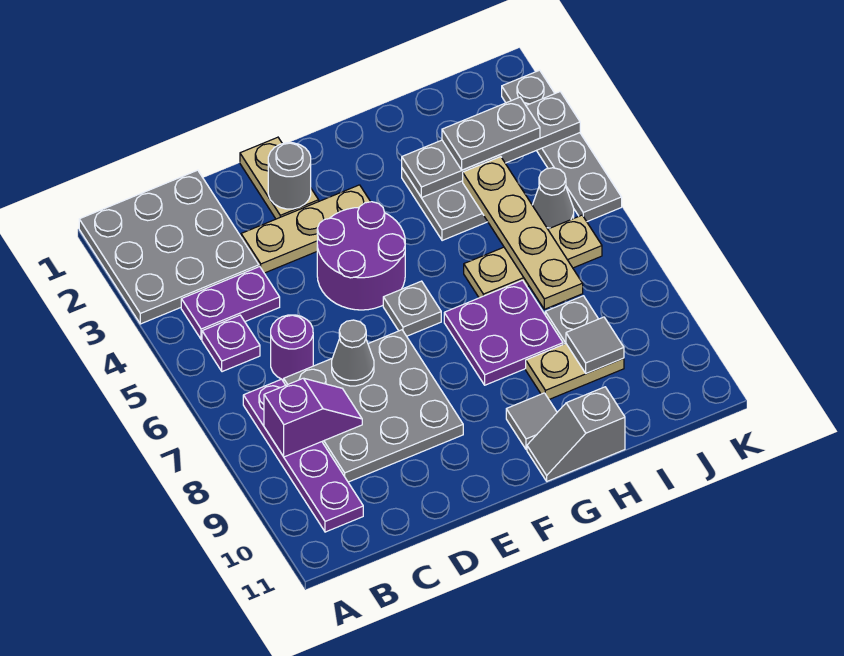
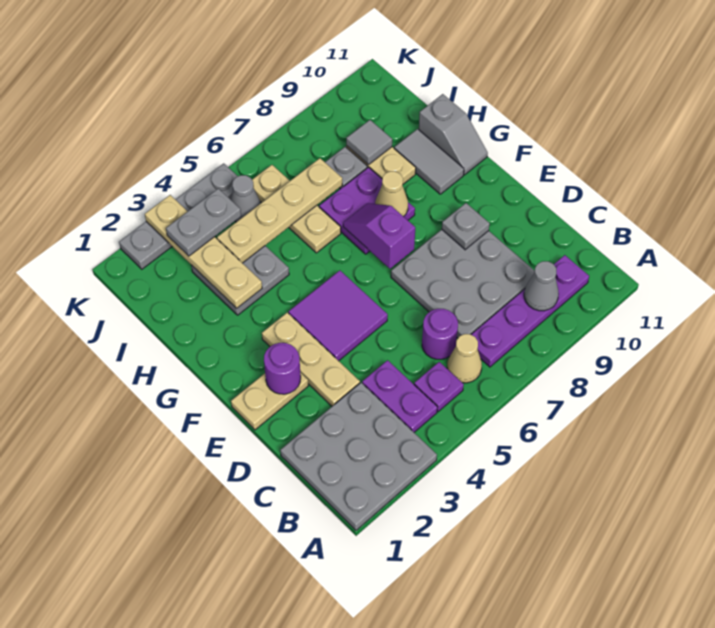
none -> tan 1x1 cone [447,334,482,383]
purple 1x2 slope [264,378,362,457] -> purple 1x2 slope moved to [343,203,415,269]
grey 1x1 cone [332,320,374,386] -> grey 1x1 cone moved to [524,261,559,311]
grey 1x1 round brick [268,143,311,209] -> purple 1x1 round brick [264,343,301,394]
purple 2x2 round brick [317,202,405,310] -> purple 2x2 tile [289,270,388,361]
grey 1x1 plate [383,281,441,336] -> grey 1x1 plate moved to [442,203,490,250]
none -> tan 1x1 cone [375,171,408,217]
grey 1x1 tile [506,393,557,449] -> grey 1x2 tile [394,129,464,194]
grey 1x4 plate [402,92,580,198] -> tan 1x4 plate [145,195,262,308]
grey 1x2 plate [442,97,540,170] -> grey 1x2 plate turned to [166,188,241,256]

